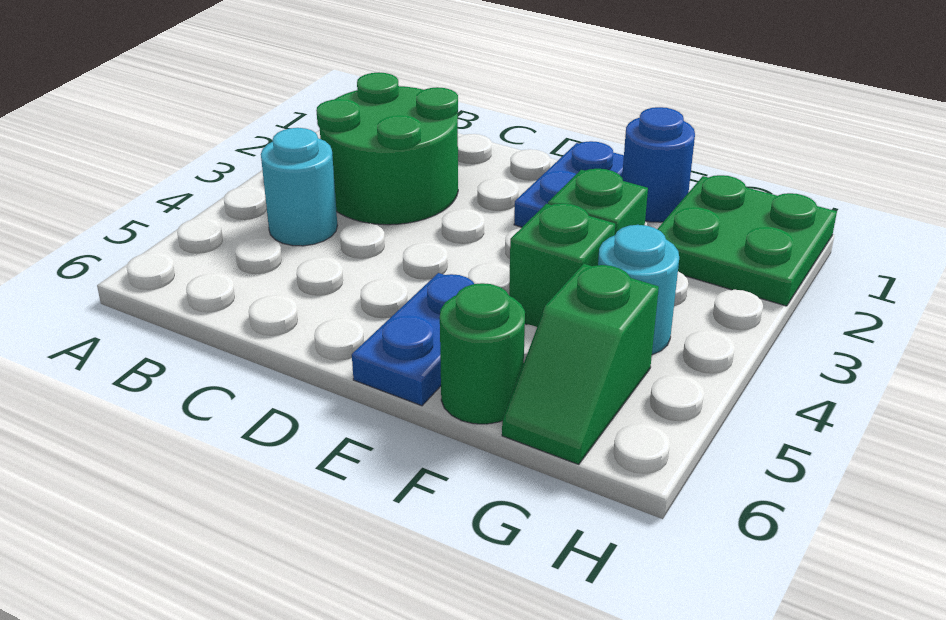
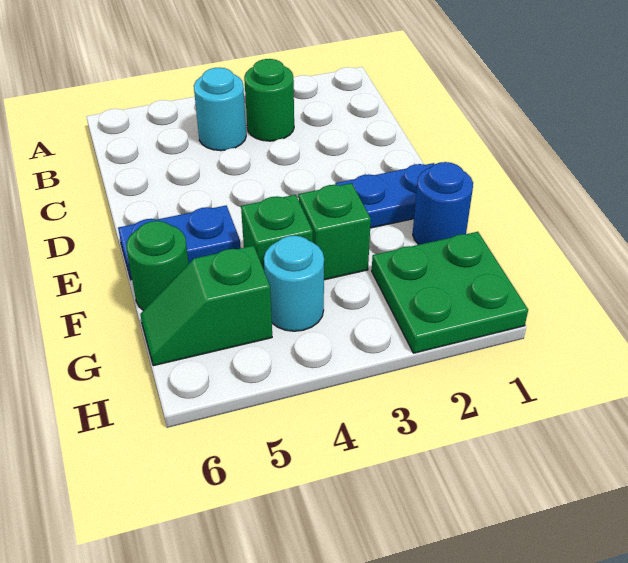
green 2x2 round brick [316,73,458,225] -> green 1x1 round brick [244,59,294,141]

